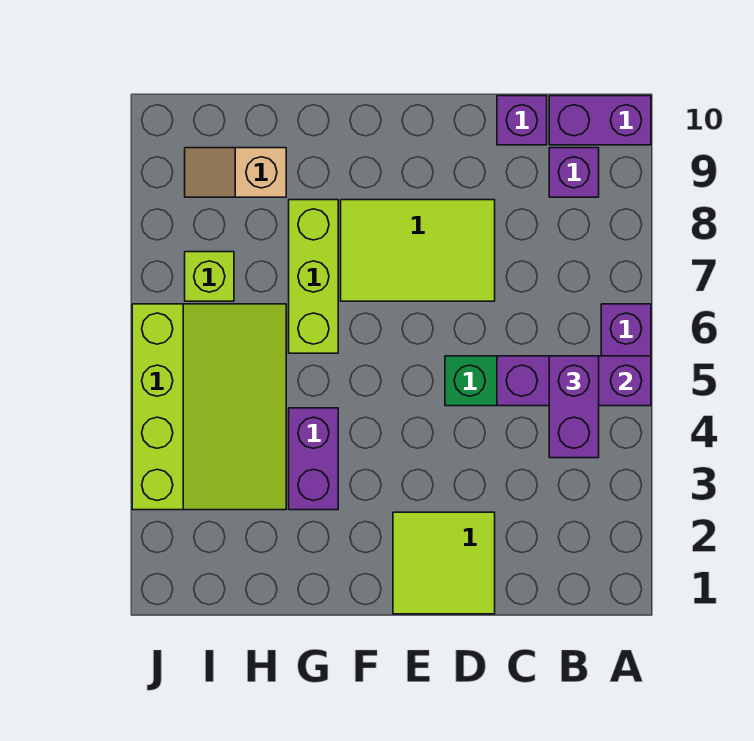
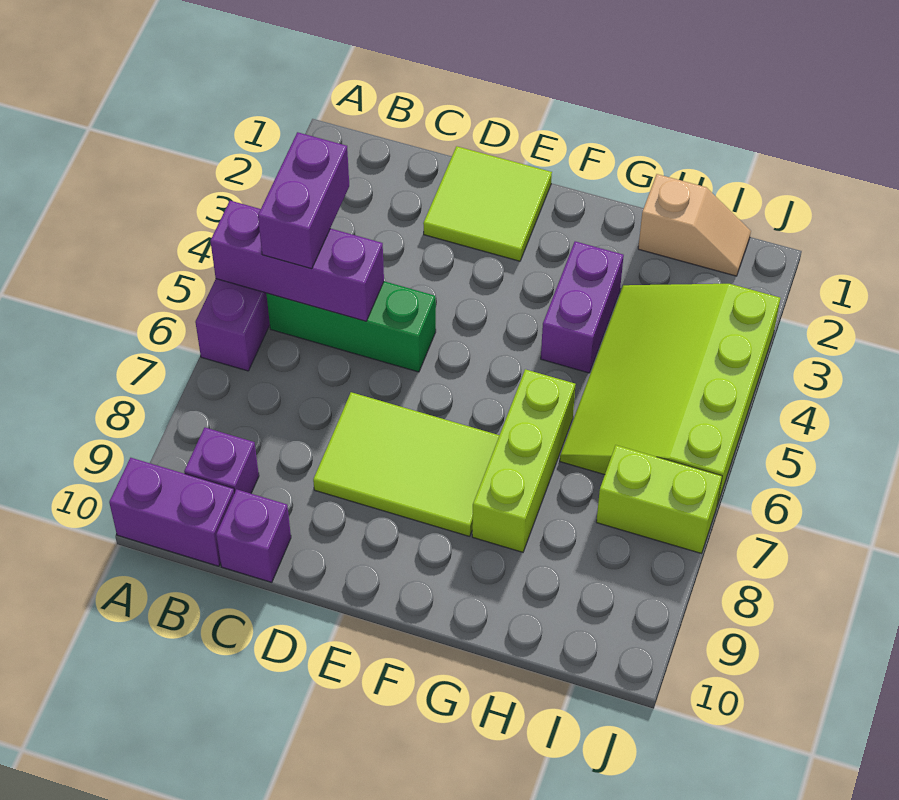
tan 1x2 slope [185,148,286,197] -> tan 1x2 slope moved to [638,174,751,276]
lime 1x1 brick [185,252,234,301] -> lime 1x2 brick [596,445,722,554]

